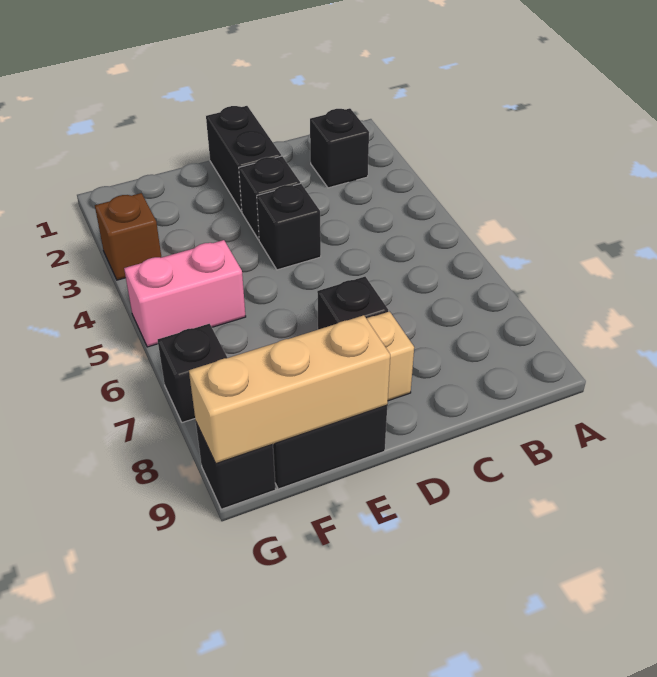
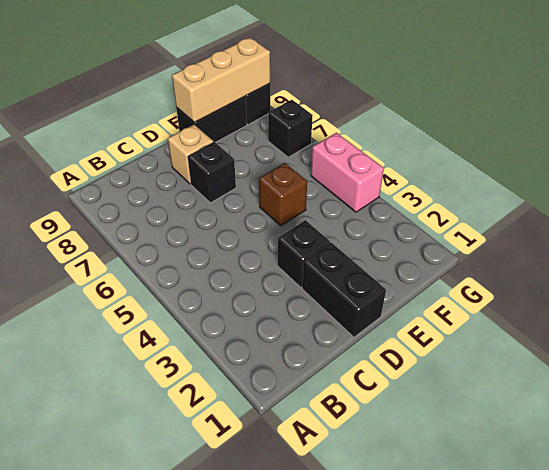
black 1x1 brick [310,108,369,188] -> none
black 1x1 brick [257,184,321,270] -> none
pink 1x2 brick [124,240,246,347] -> pink 1x2 brick turned to [311,133,384,212]
brown 1x1 brick [95,193,161,280] -> brown 1x1 brick moved to [259,163,307,226]

